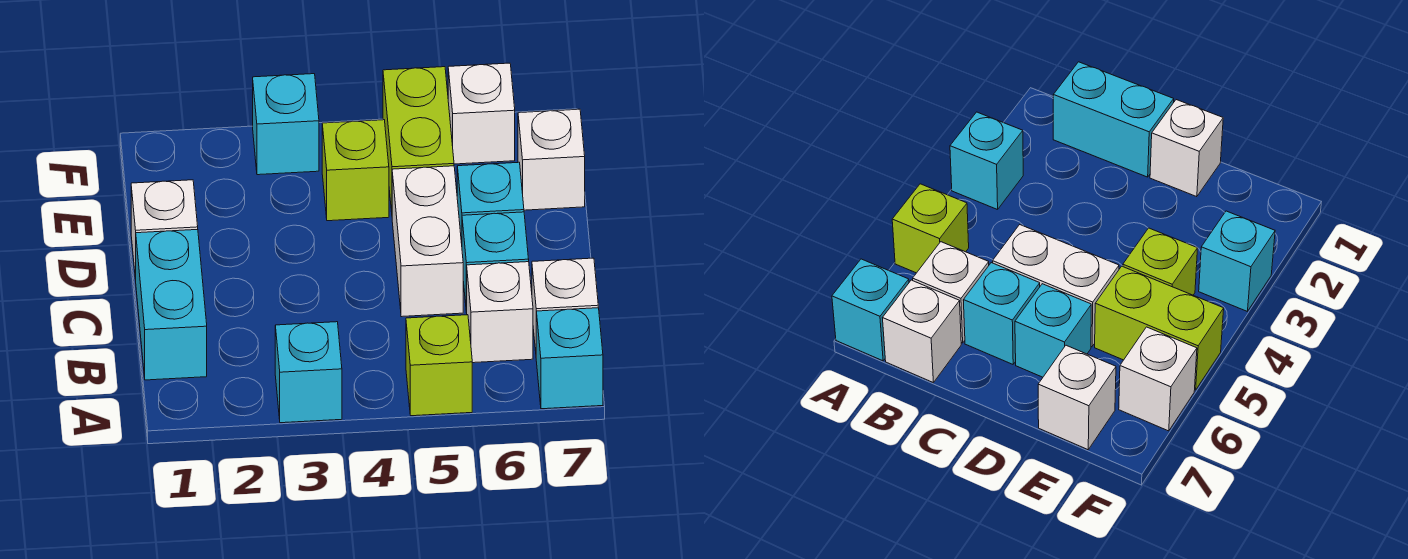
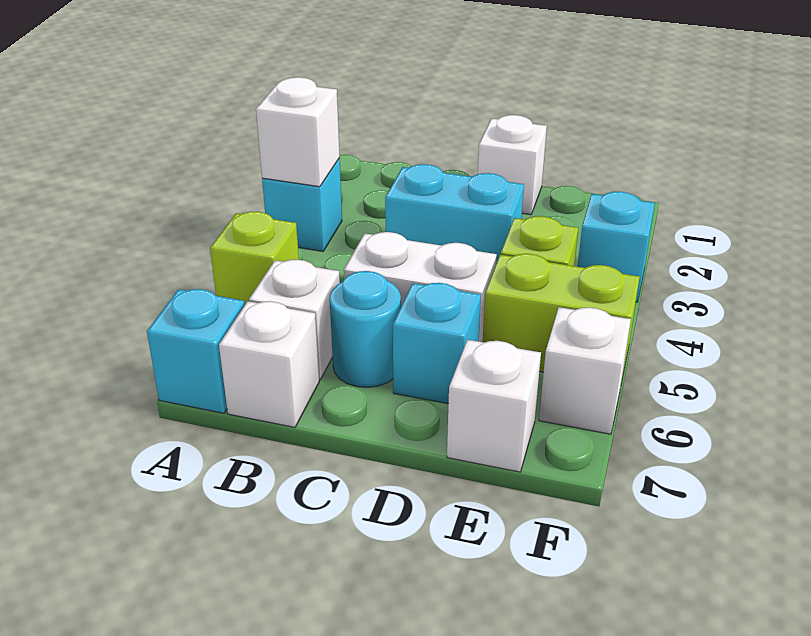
none -> white 1x1 brick [256,77,340,187]
cyan 1x2 brick [136,229,207,380] -> cyan 1x2 brick moved to [385,164,524,264]
cyan 1x1 brick [462,212,529,313] -> cyan 1x1 round brick [330,271,401,387]

